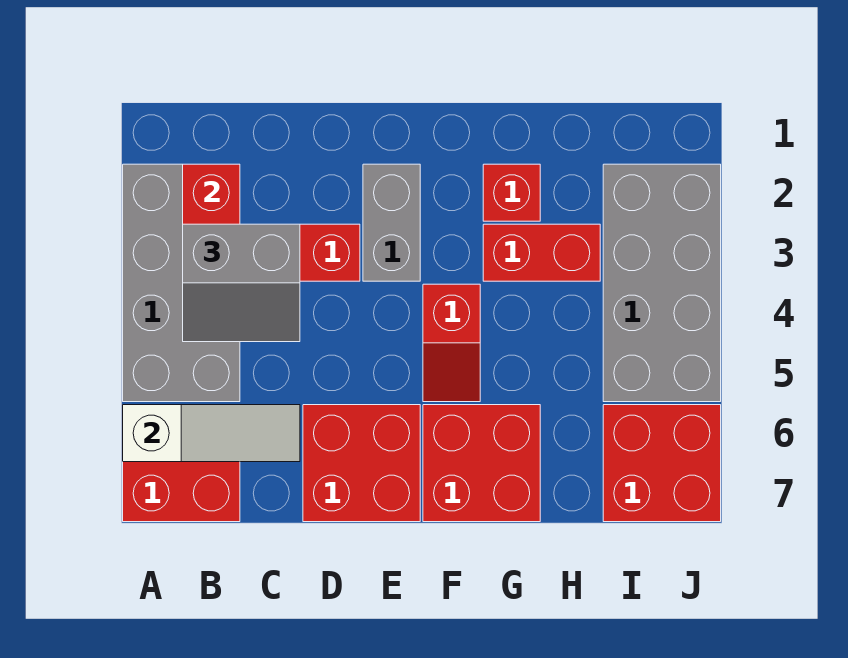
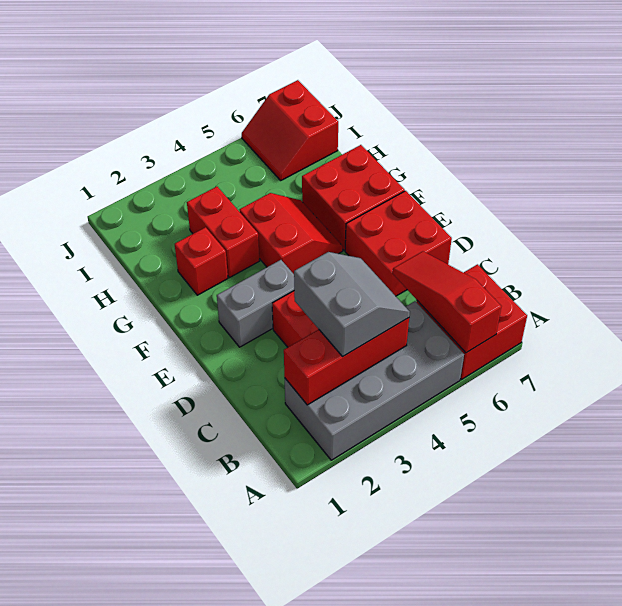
white 1x3 slope [123,405,300,462] -> red 1x3 slope [393,251,501,353]
red 1x2 slope [423,284,480,402] -> red 2x2 slope [240,193,343,274]
grey 2x4 brick [603,164,721,402] -> none
red 2x2 brick [603,405,721,522] -> red 2x2 slope [242,80,338,180]

